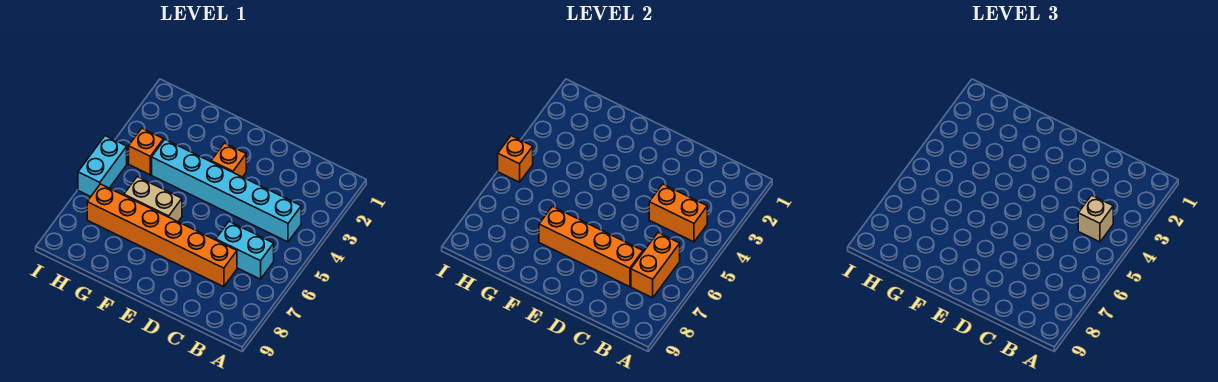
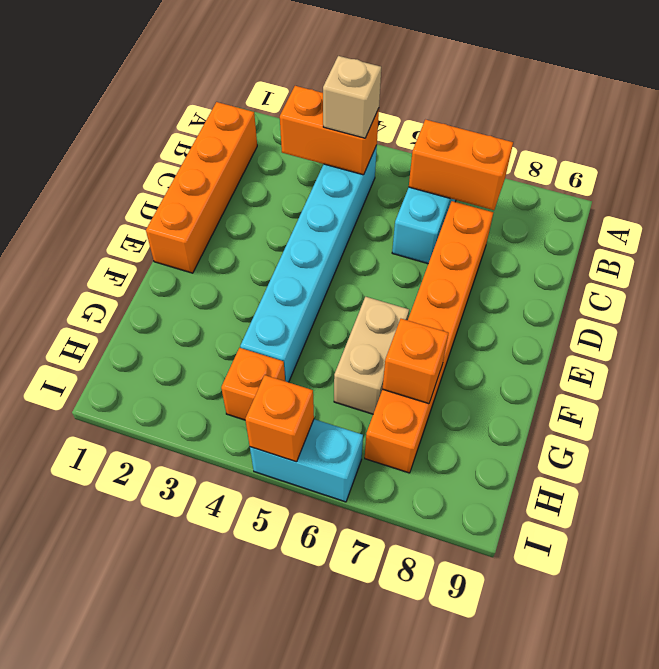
orange 1x2 brick [649,184,707,242] -> orange 1x2 brick turned to [280,86,379,175]
orange 1x4 brick [539,206,643,287] -> orange 1x4 brick moved to [146,102,257,273]
orange 1x1 brick [211,143,246,177] -> orange 1x1 brick moved to [382,319,448,404]

